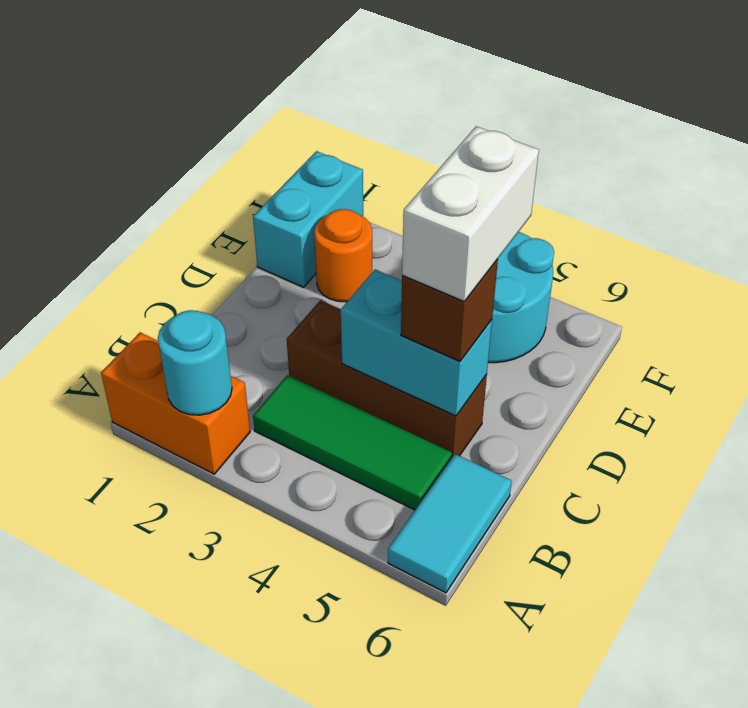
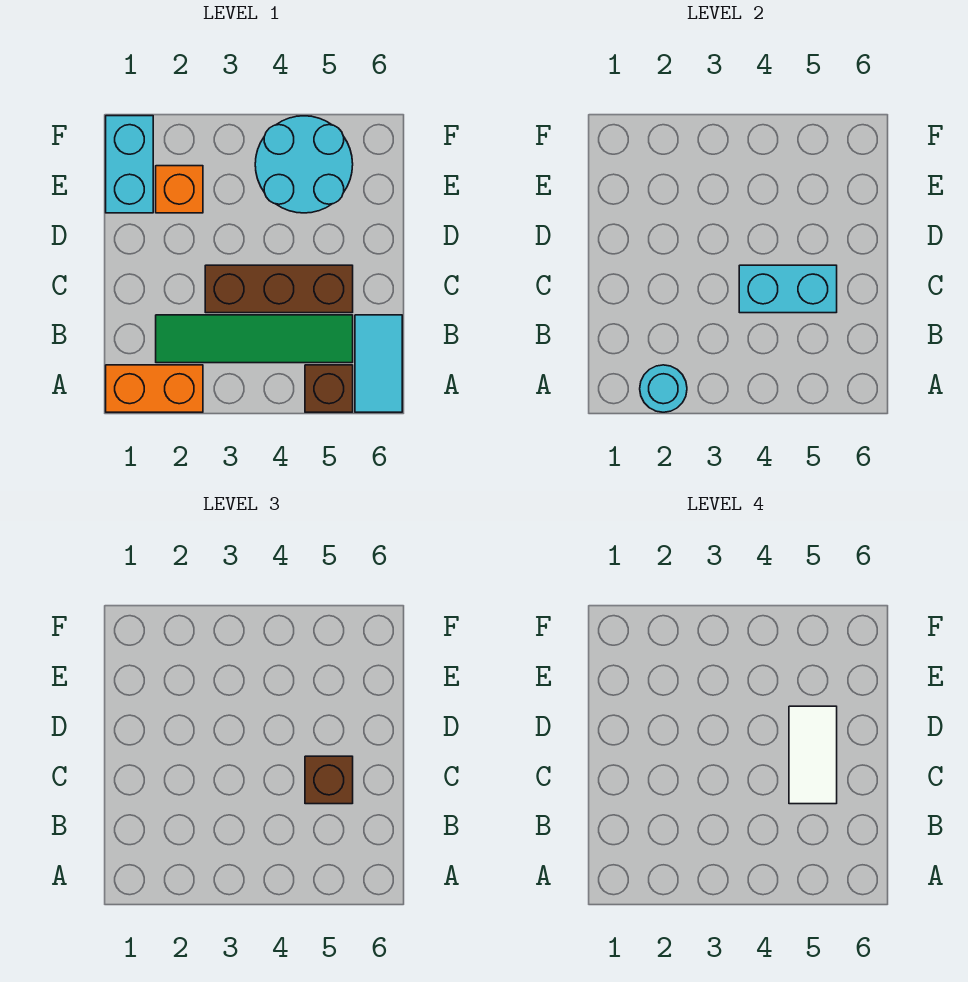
none -> brown 1x1 brick [305,365,353,412]
green 1x3 tile [253,375,452,510] -> green 1x4 tile [156,315,353,363]
white 1x2 brick [402,126,539,301] -> white 1x2 tile [789,706,837,804]
orange 1x1 round brick [314,209,372,302] -> orange 1x1 brick [156,166,203,213]

